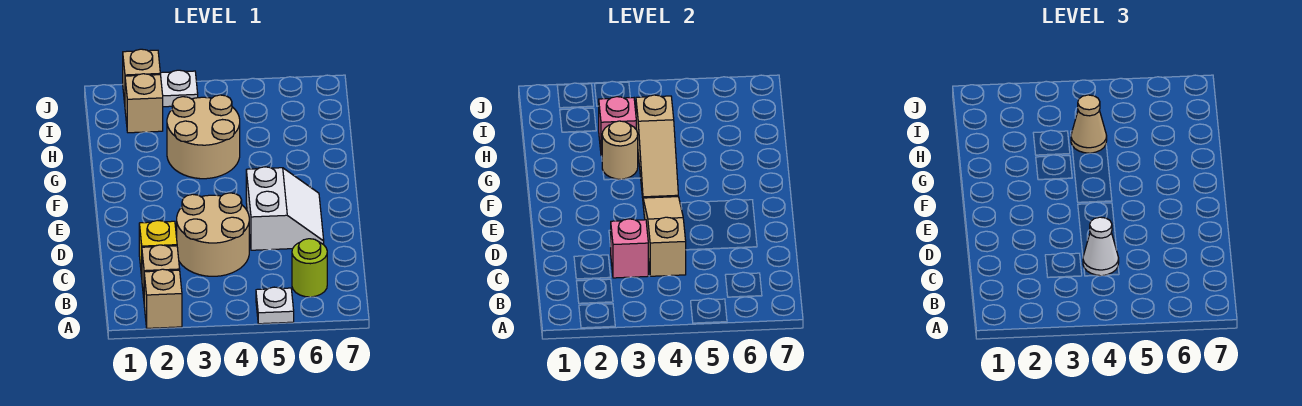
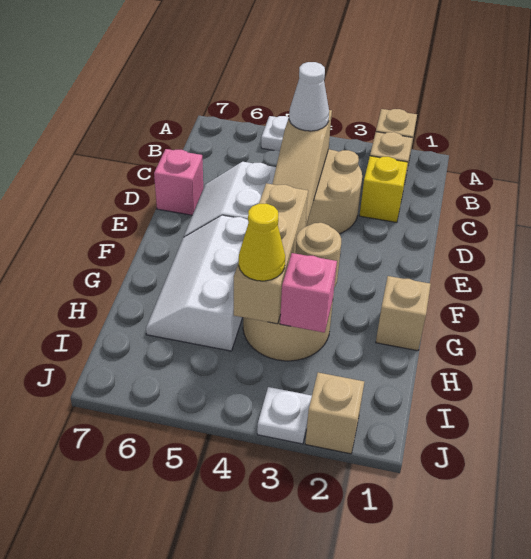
lime 1x1 round brick [292,239,327,297] -> none
pink 1x1 brick [611,219,648,278] -> pink 1x1 brick moved to [154,149,203,215]
tan 1x3 slope [636,95,678,198] -> tan 1x3 brick [234,183,308,324]
none -> white 2x3 slope [146,215,248,351]
tan 1x1 cone [1071,95,1107,153] -> yellow 1x1 cone [239,204,285,281]
tan 1x1 brick [125,74,163,133] -> tan 1x1 brick moved to [376,276,431,351]

